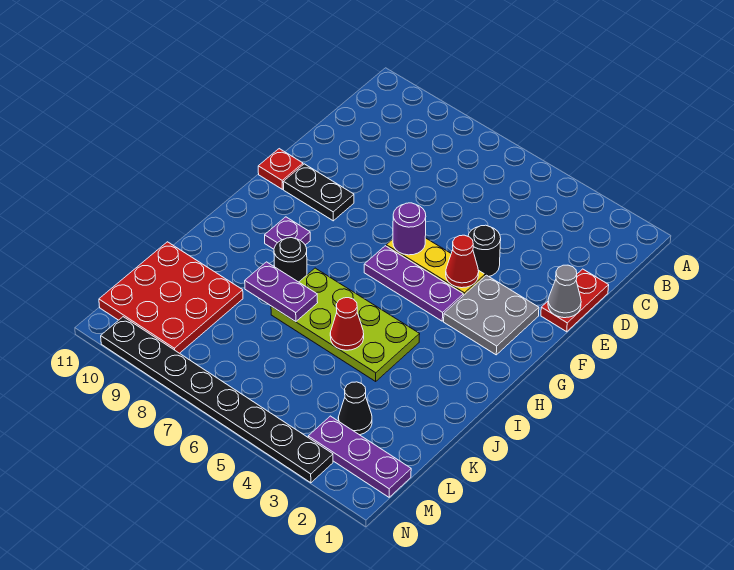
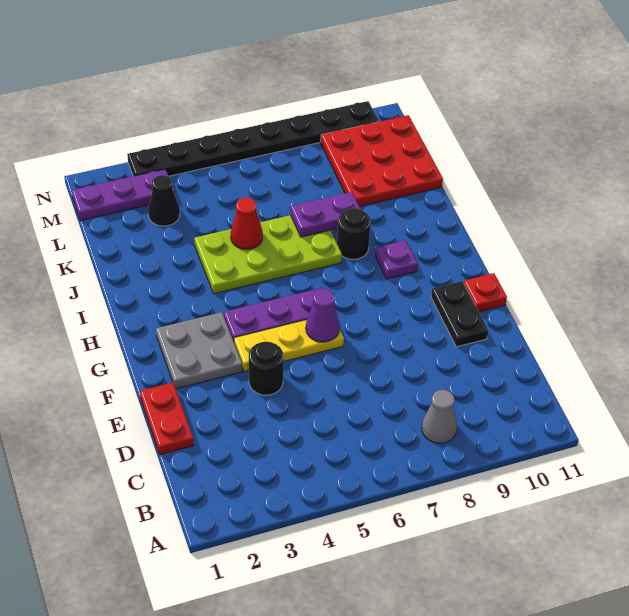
grey 1x1 cone [548,265,581,318] -> grey 1x1 cone moved to [422,390,457,443]
red 1x1 cone [446,235,479,288] -> none
purple 1x1 round brick [393,203,426,255] -> purple 1x1 cone [306,289,340,342]
black 1x2 plate [283,164,354,221] -> black 1x2 plate turned to [431,281,488,347]

